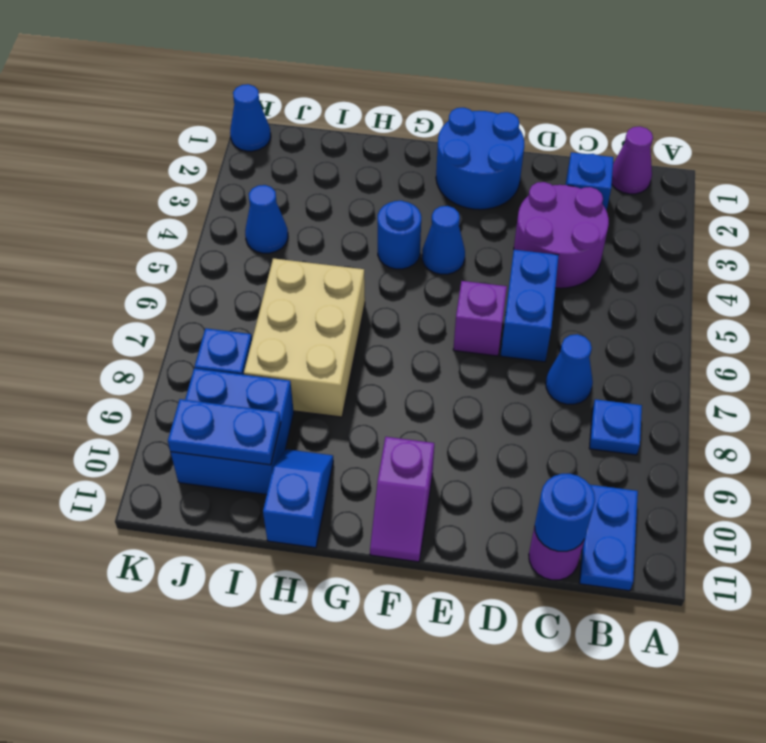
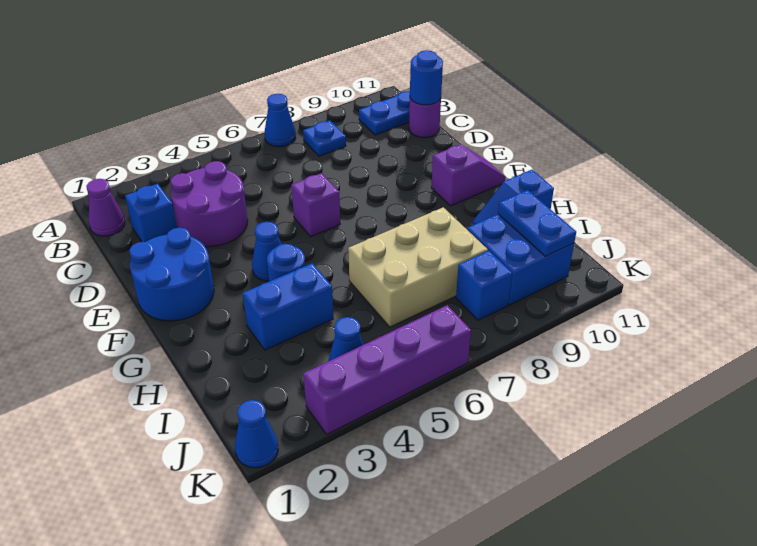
blue 1x1 cone [546,334,593,404] -> blue 1x1 cone moved to [265,94,296,147]
blue 1x2 brick [501,250,559,362] -> blue 1x2 brick moved to [243,263,333,350]
none -> purple 1x4 brick [303,305,471,434]

